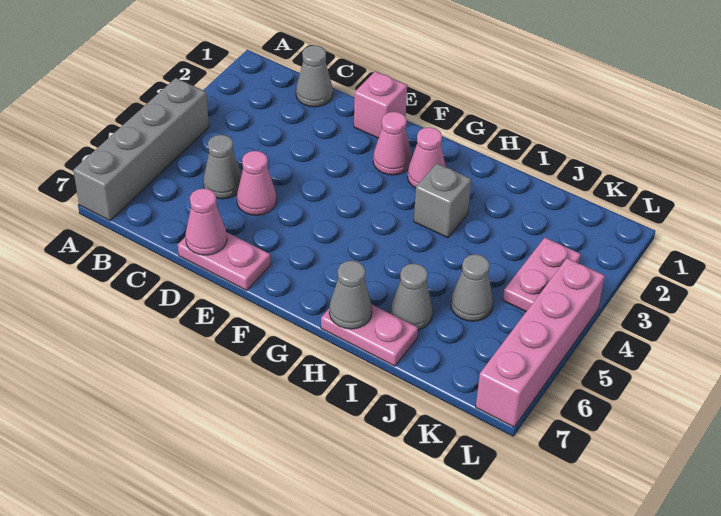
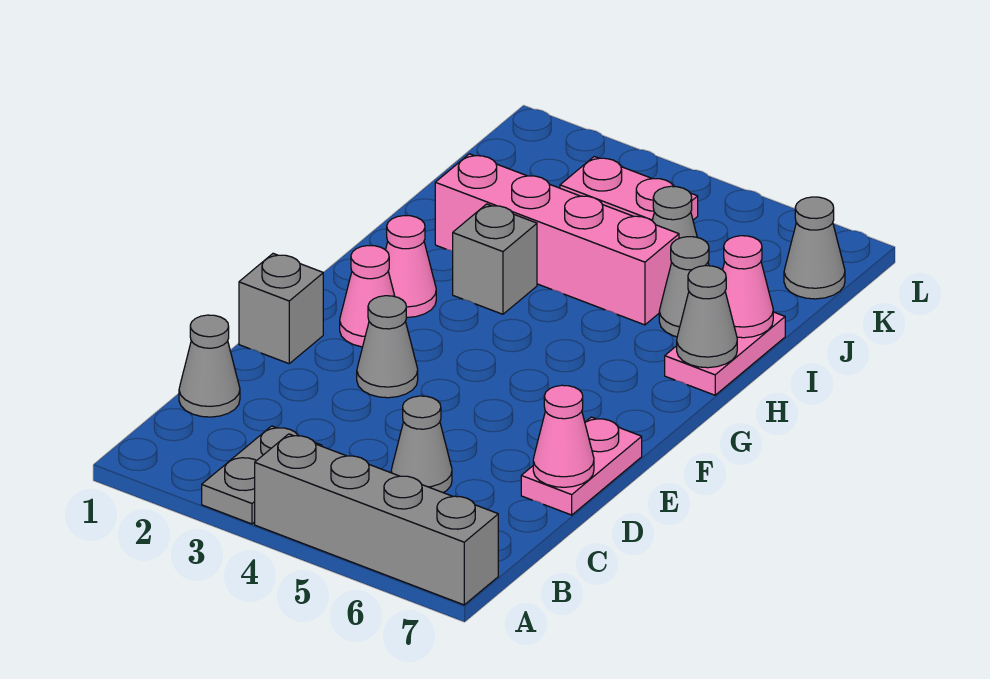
none -> grey 1x2 plate [202,426,322,524]
pink 1x1 cone [237,151,276,215] -> pink 1x1 cone moved to [723,236,773,338]
pink 1x1 brick [354,71,407,138] -> grey 1x1 brick [239,254,323,364]
none -> grey 1x1 cone [357,296,418,398]
none -> grey 1x1 cone [784,197,845,299]
pink 1x4 brick [476,258,605,427] -> pink 1x4 brick moved to [435,154,679,325]

